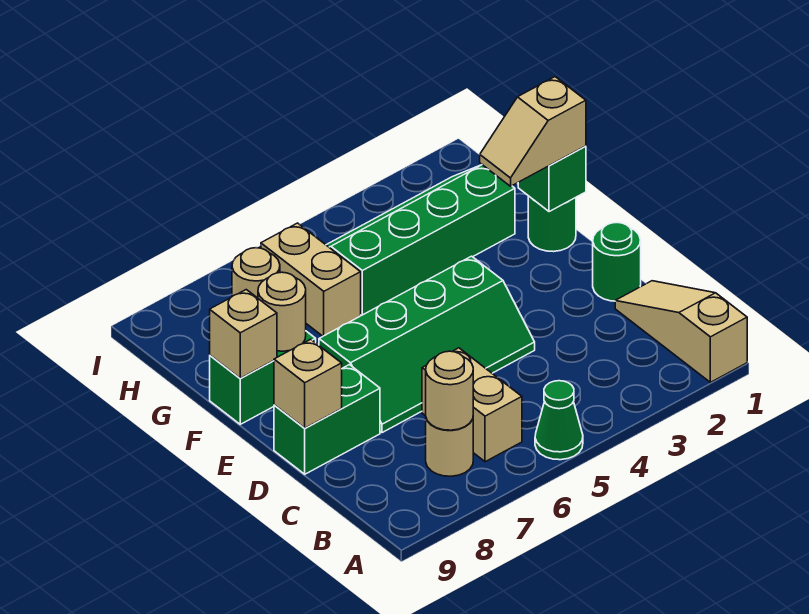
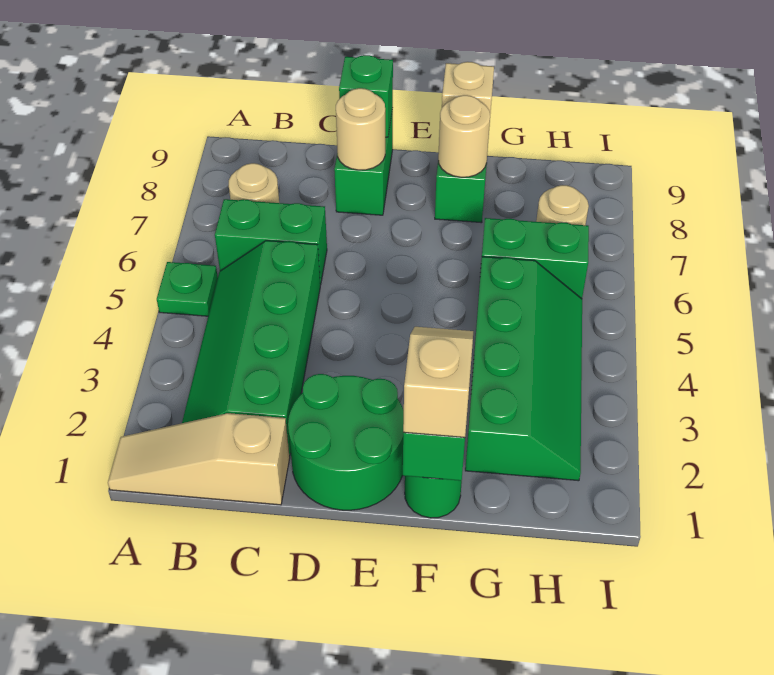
tan 1x3 slope [615,281,747,382] -> tan 1x3 slope turned to [108,413,290,505]
green 1x1 cone [535,381,583,460] -> green 1x1 plate [157,262,218,316]
tan 1x2 brick [422,348,522,462] -> green 1x2 brick [215,199,327,285]
tan 1x1 round brick [426,351,473,430] -> tan 1x1 round brick moved to [336,88,385,170]
green 1x1 round brick [593,222,641,301] -> green 2x2 round brick [288,374,404,510]
green 2x4 slope [319,256,535,433] -> green 2x4 slope moved to [182,241,320,456]
tan 1x1 brick [274,339,342,428] -> green 1x1 brick [339,55,393,137]
tan 1x2 brick [261,223,361,336] -> green 1x2 brick [480,218,589,299]

